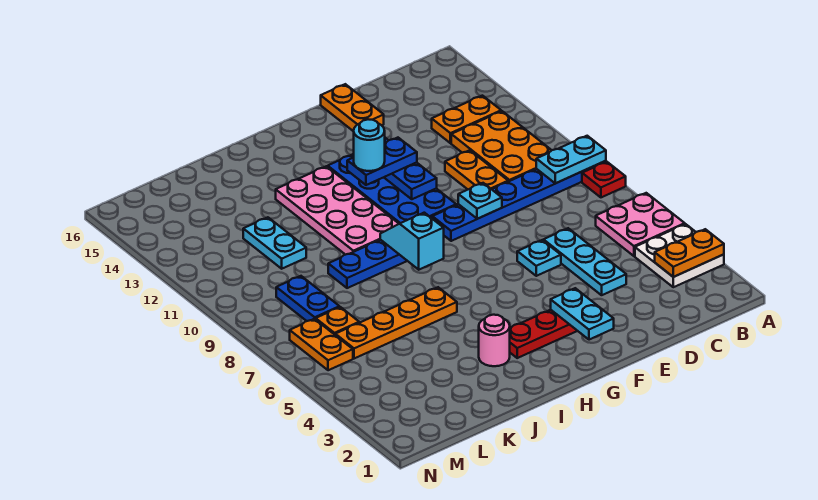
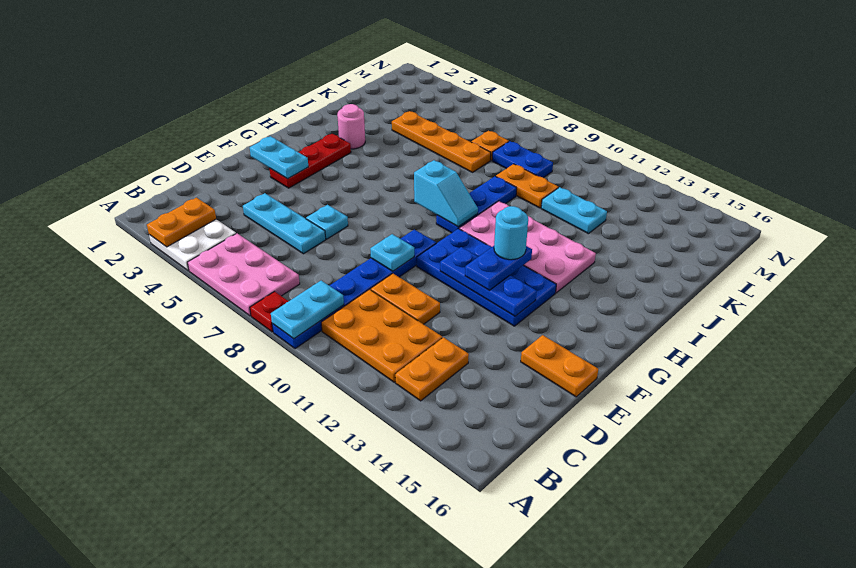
pink 2x2 plate [596,193,685,256] -> pink 2x3 plate [187,233,300,316]
orange 1x4 plate [335,287,457,359] -> orange 1x4 plate turned to [392,111,491,172]
orange 1x2 plate [290,319,353,370] -> orange 1x2 plate moved to [496,164,558,208]

